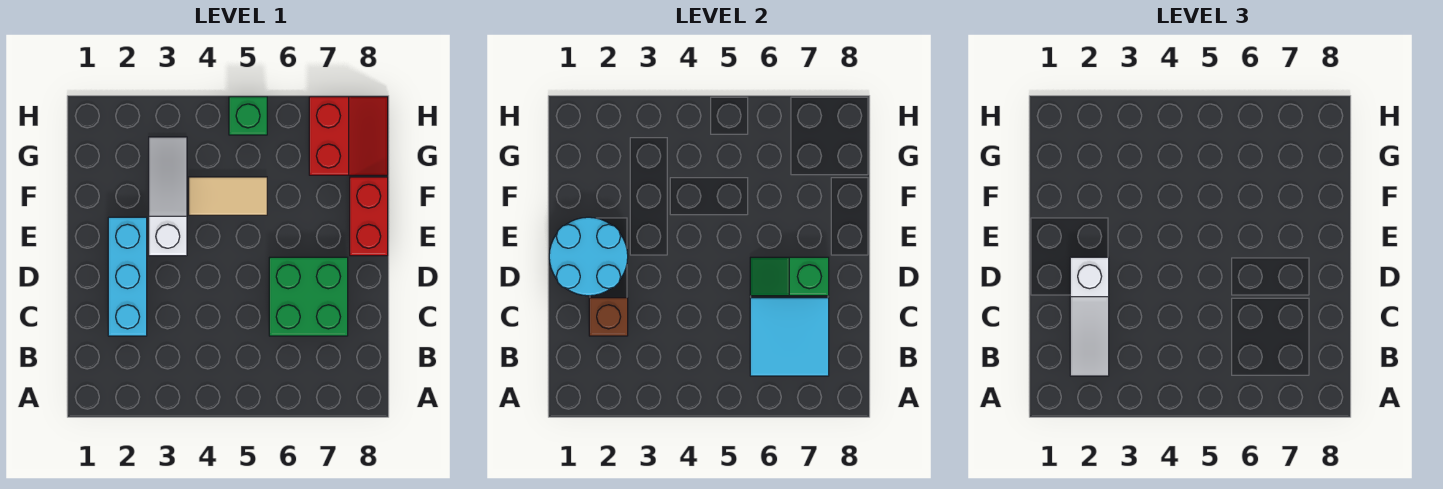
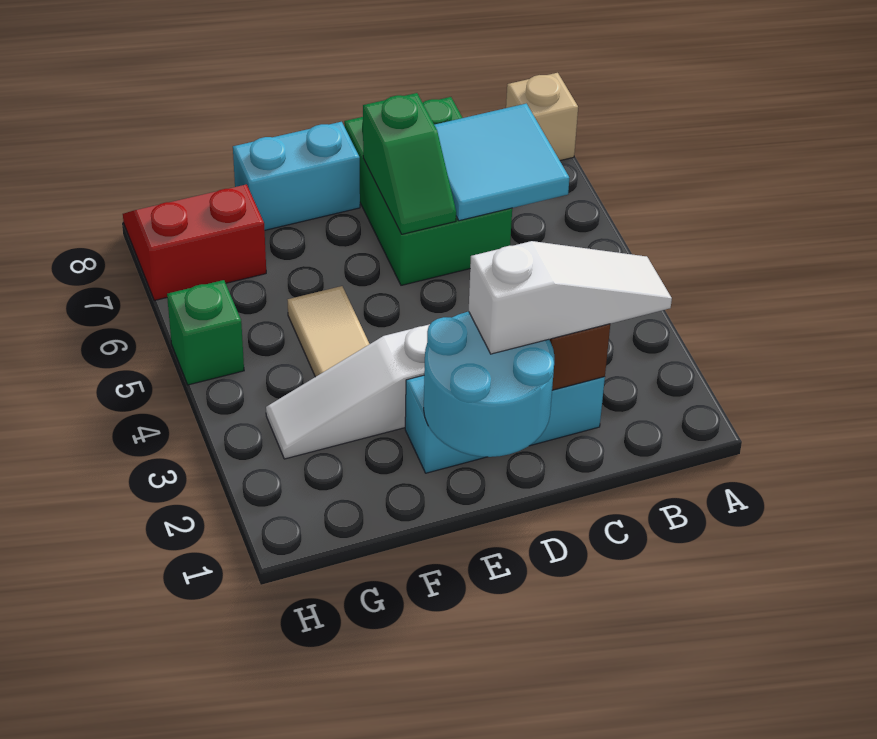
none -> tan 1x1 brick [506,73,578,161]
green 2x2 brick [269,257,348,336] -> green 2x3 brick [344,97,512,285]
red 1x2 brick [350,177,388,256] -> cyan 1x2 brick [233,122,360,230]

